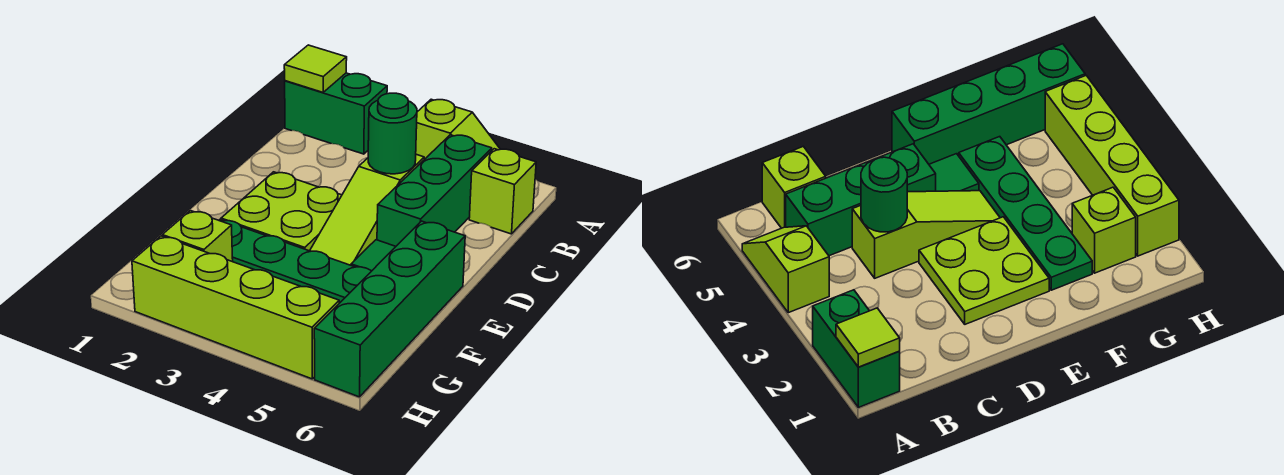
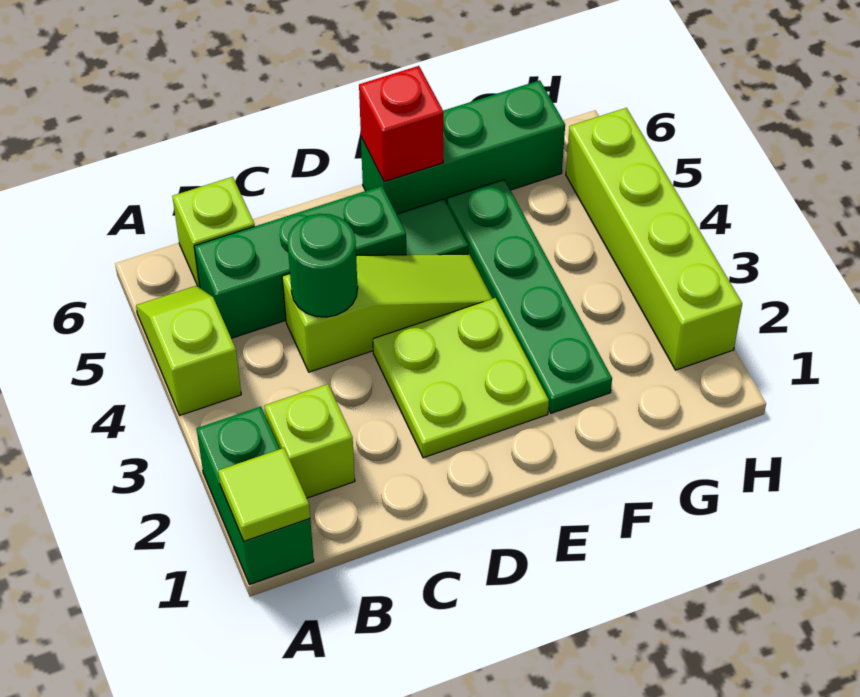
green 1x4 brick [314,221,465,397] -> green 1x3 brick [361,80,565,214]
none -> red 1x1 brick [359,66,444,182]
lime 1x1 brick [162,211,233,262] -> lime 1x1 brick moved to [264,384,355,498]

